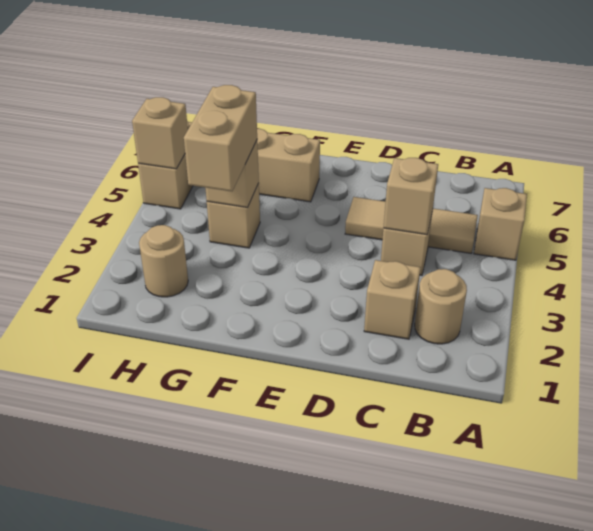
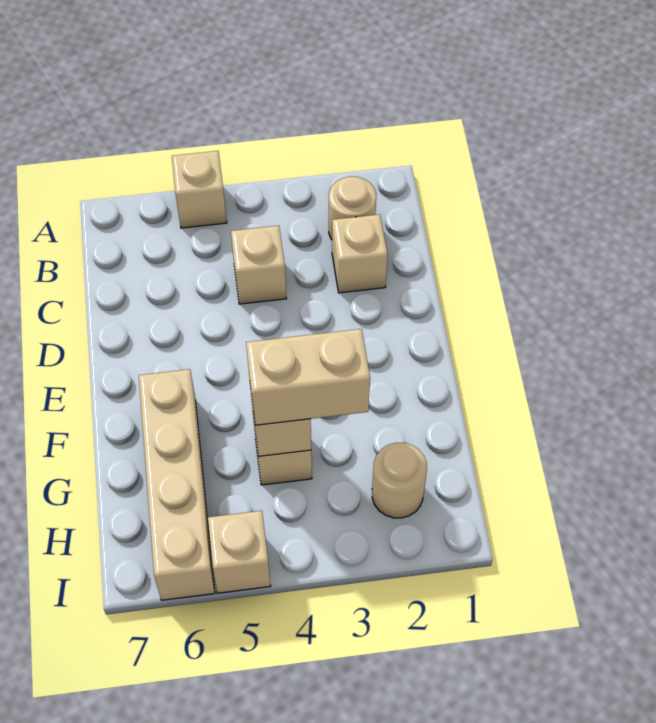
tan 1x3 tile [345,197,478,253] -> none
tan 1x1 brick [384,158,438,235] -> none
tan 1x1 brick [132,97,188,169] -> none

